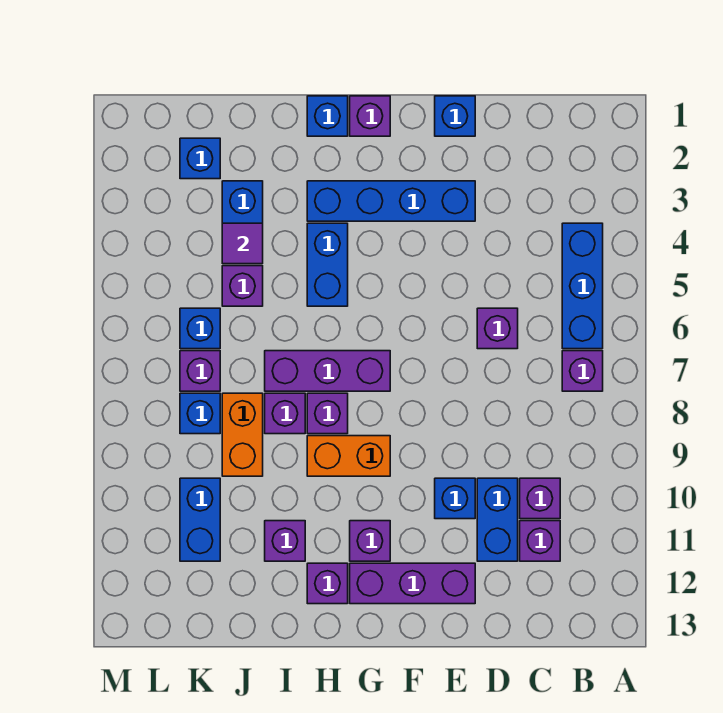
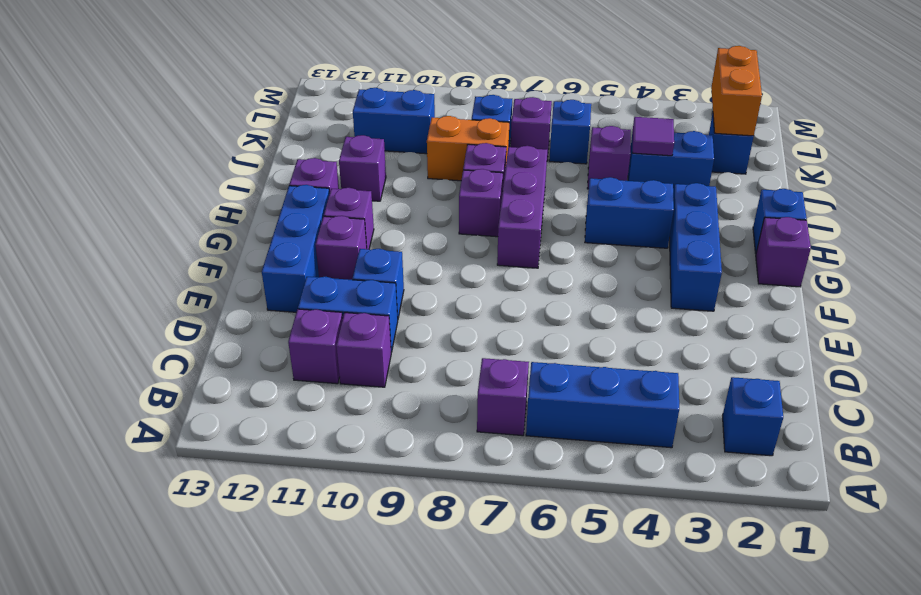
purple 1x1 brick [477,308,518,349] -> purple 1x1 brick moved to [316,216,367,280]
blue 1x1 brick [435,96,475,136] -> blue 1x1 brick moved to [723,377,783,456]
blue 1x4 brick [307,181,475,221] -> blue 1x3 brick [669,183,722,311]
purple 1x3 brick [350,563,475,604] -> blue 1x3 brick [262,185,330,312]
orange 1x2 brick [307,436,390,476] -> orange 1x2 brick moved to [711,46,762,136]

